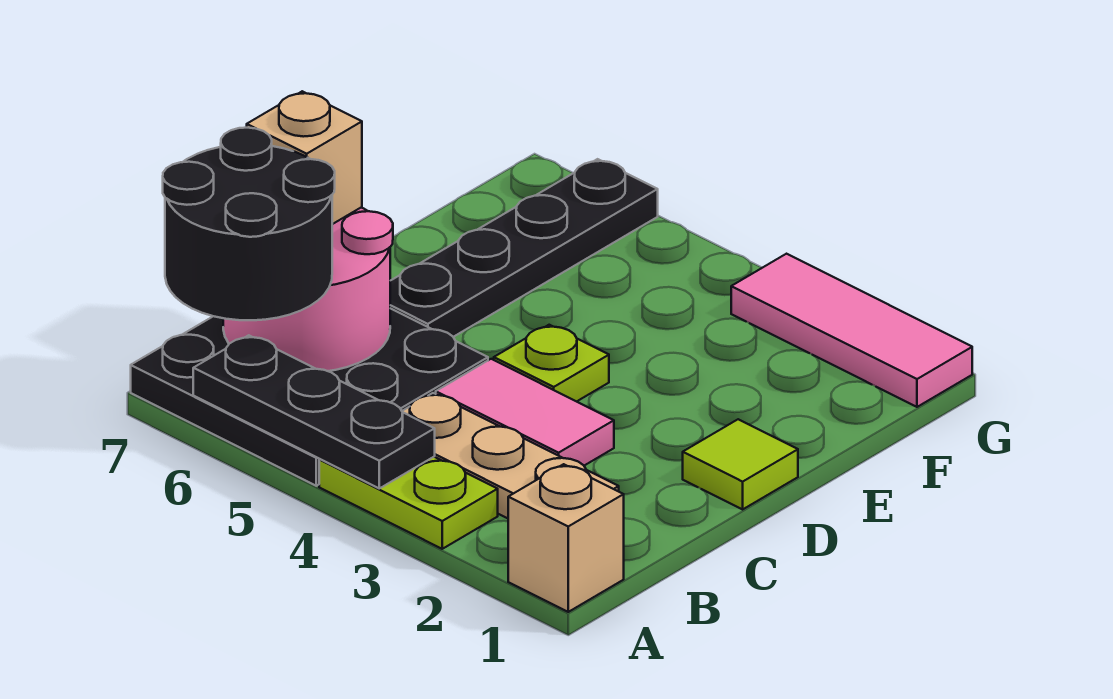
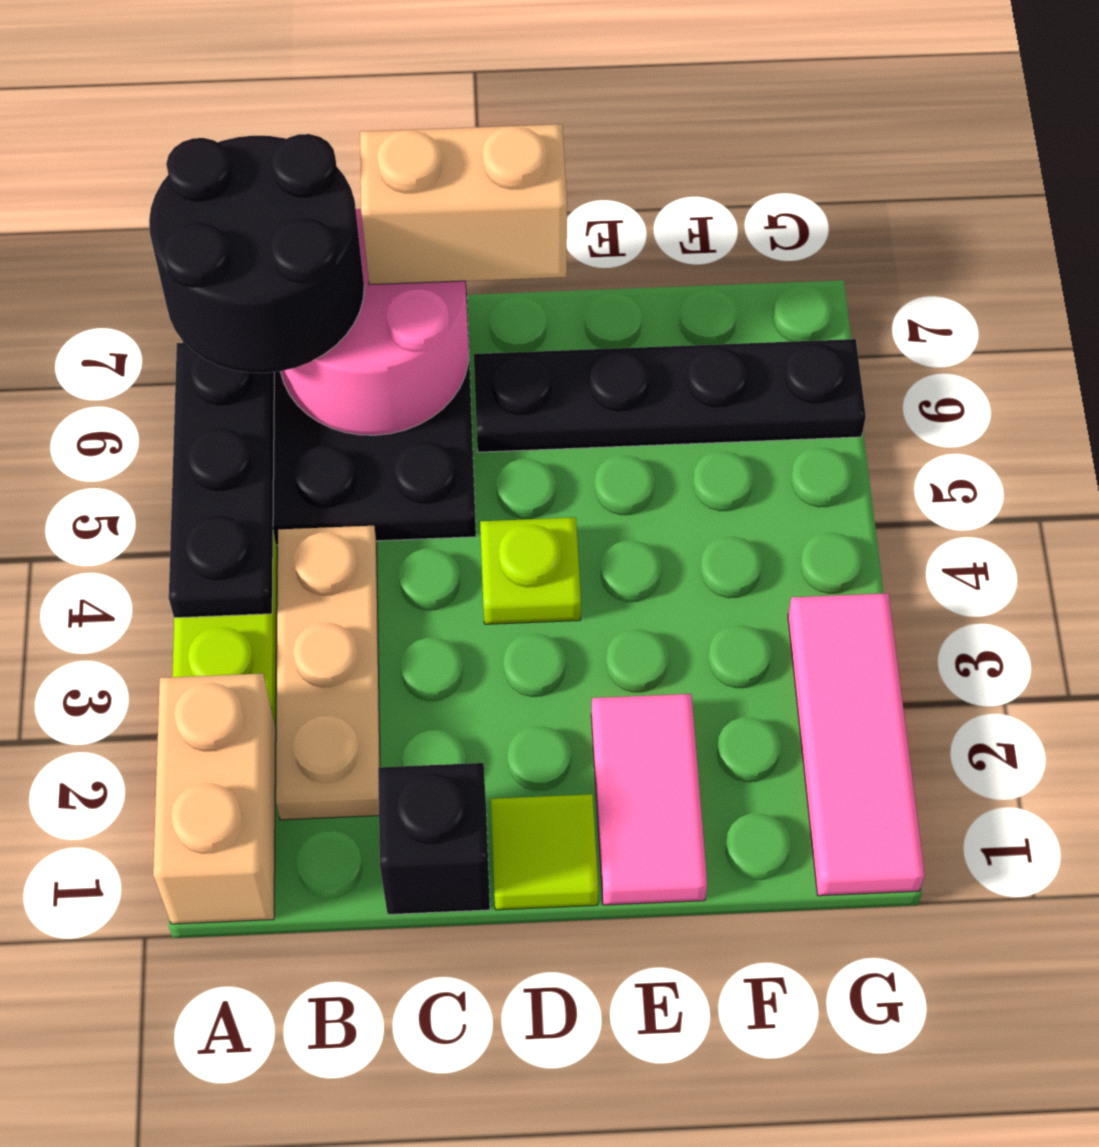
tan 1x1 brick [508,464,624,612] -> tan 1x2 brick [153,673,276,924]
none -> black 1x1 brick [378,763,490,915]
pink 1x2 tile [436,359,614,466] -> pink 1x2 tile moved to [591,694,707,905]
tan 1x1 brick [247,91,362,224] -> tan 1x2 brick [360,124,567,285]

